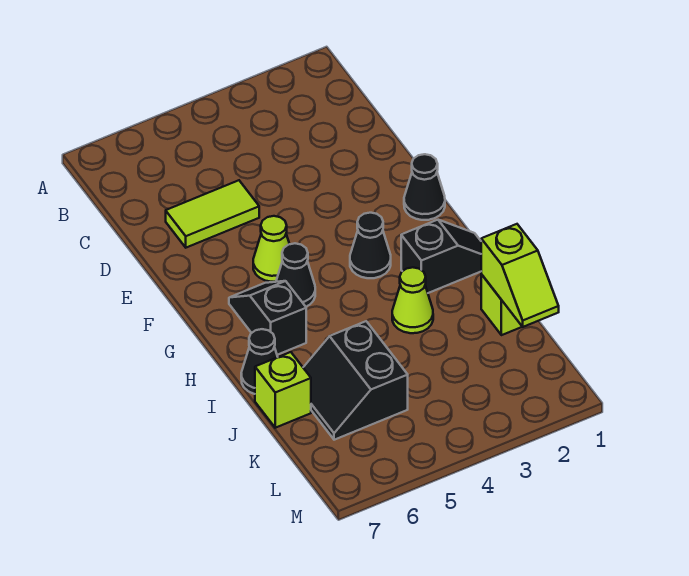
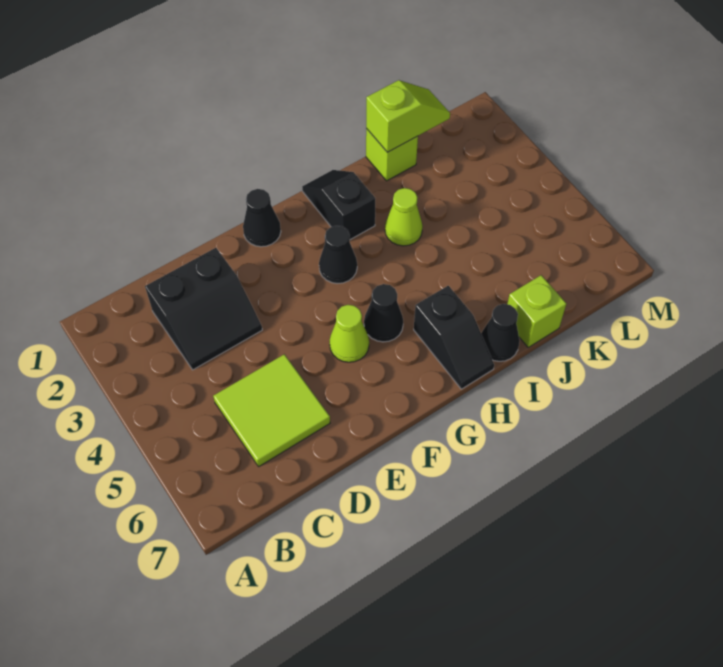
lime 1x2 tile [166,180,259,248] -> lime 2x2 tile [213,354,330,466]
black 1x2 slope [229,281,306,355] -> black 1x2 slope turned to [414,286,494,389]
black 2x2 slope [303,321,408,440] -> black 2x2 slope moved to [145,248,262,370]

